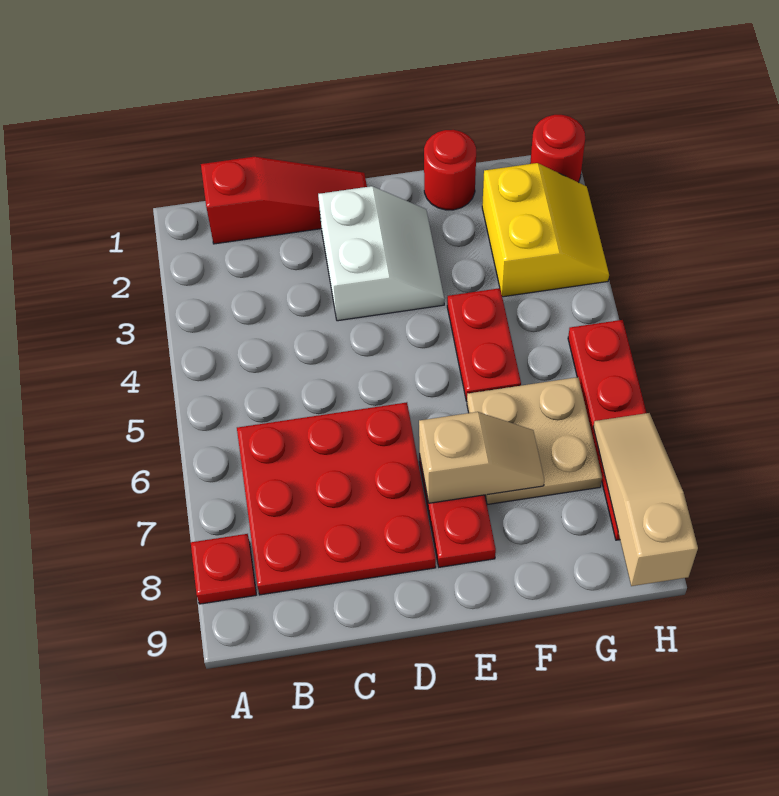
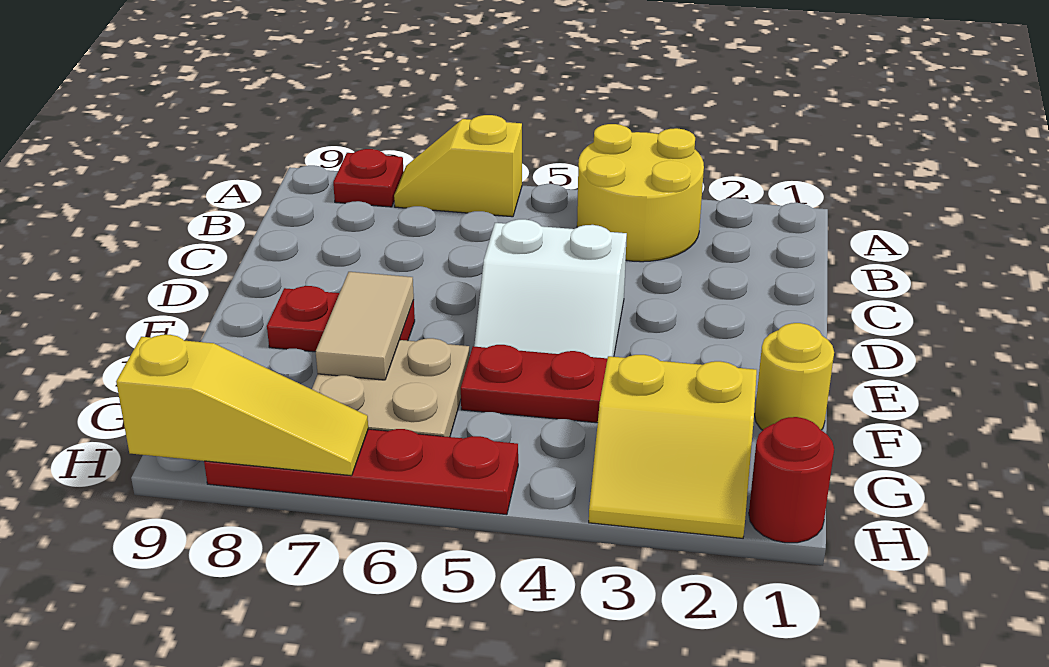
none -> yellow 2x2 round brick [577,124,704,262]
none -> yellow 1x2 slope [394,115,522,217]
red 1x3 slope [201,157,367,244] -> none
red 3x3 plate [237,402,436,595] -> none
white 2x2 slope [318,186,444,321] -> white 2x2 slope moved to [474,219,627,358]
tan 1x2 slope [419,412,544,503] -> tan 1x2 tile [316,272,414,380]
red 1x1 round brick [424,130,476,210] -> yellow 1x1 round brick [755,323,834,430]
tan 1x3 slope [593,413,698,586] -> yellow 1x3 slope [116,335,368,476]

